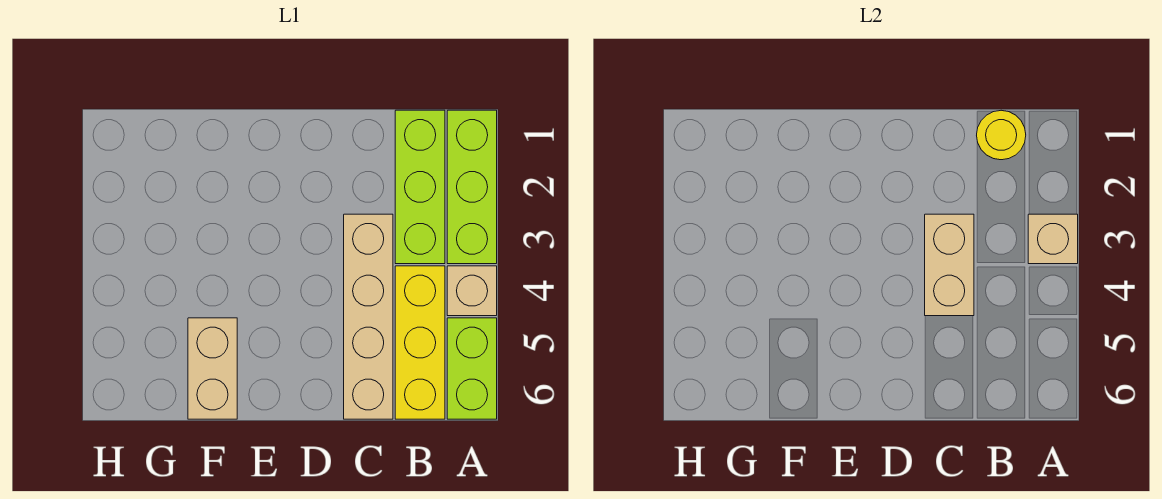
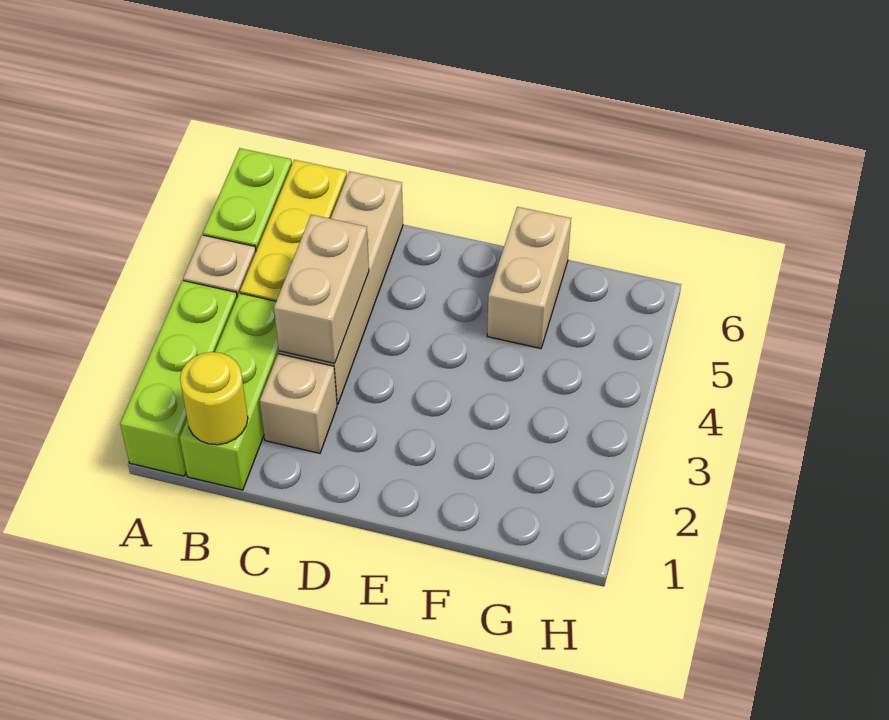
tan 1x1 brick [1028,214,1078,264] -> tan 1x1 brick moved to [260,354,337,453]

